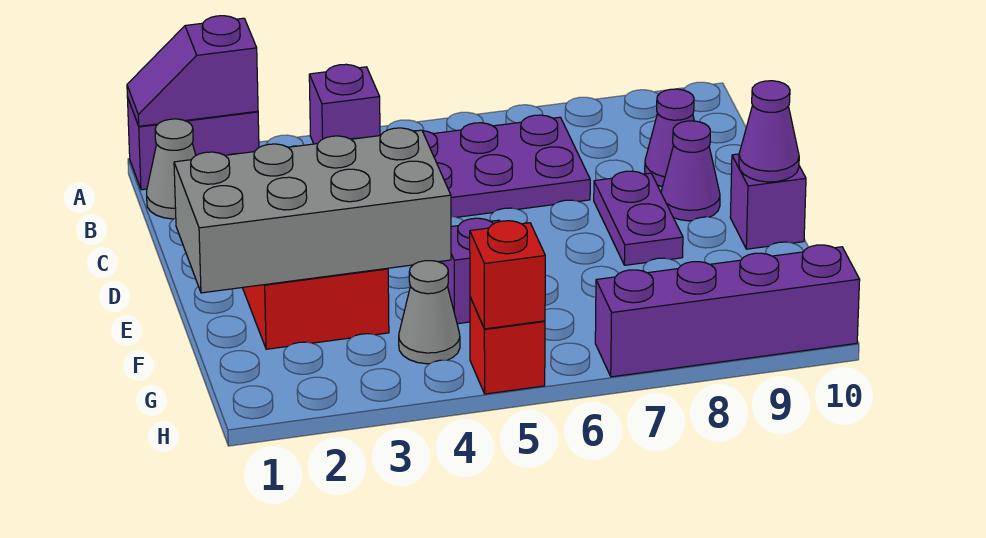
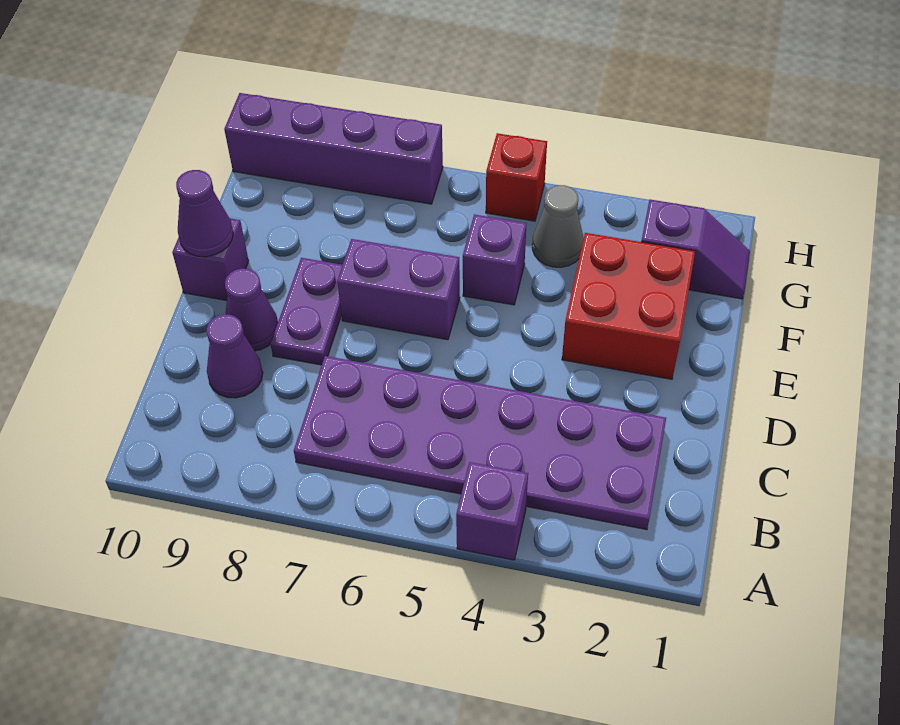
purple 1x2 brick [127,97,259,190] -> purple 1x2 brick moved to [337,239,460,340]
purple 1x2 slope [127,16,258,126] -> purple 1x2 slope moved to [641,199,750,299]
grey 1x1 cone [147,119,196,219] -> none
grey 2x4 brick [174,128,451,293] -> none
red 1x1 brick [470,221,545,329] -> none

